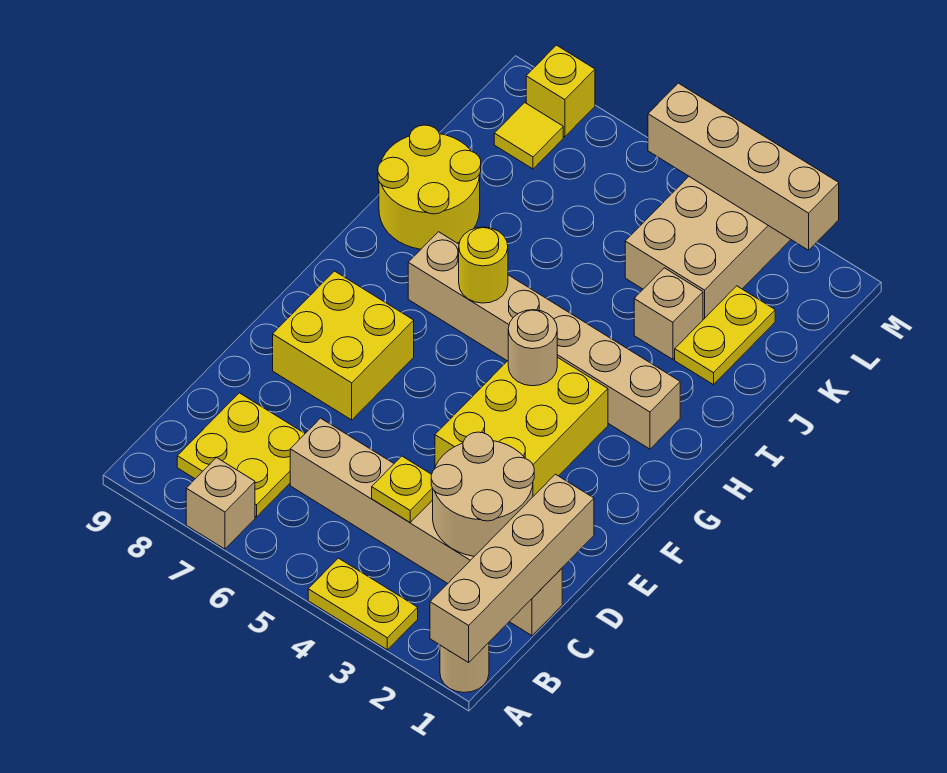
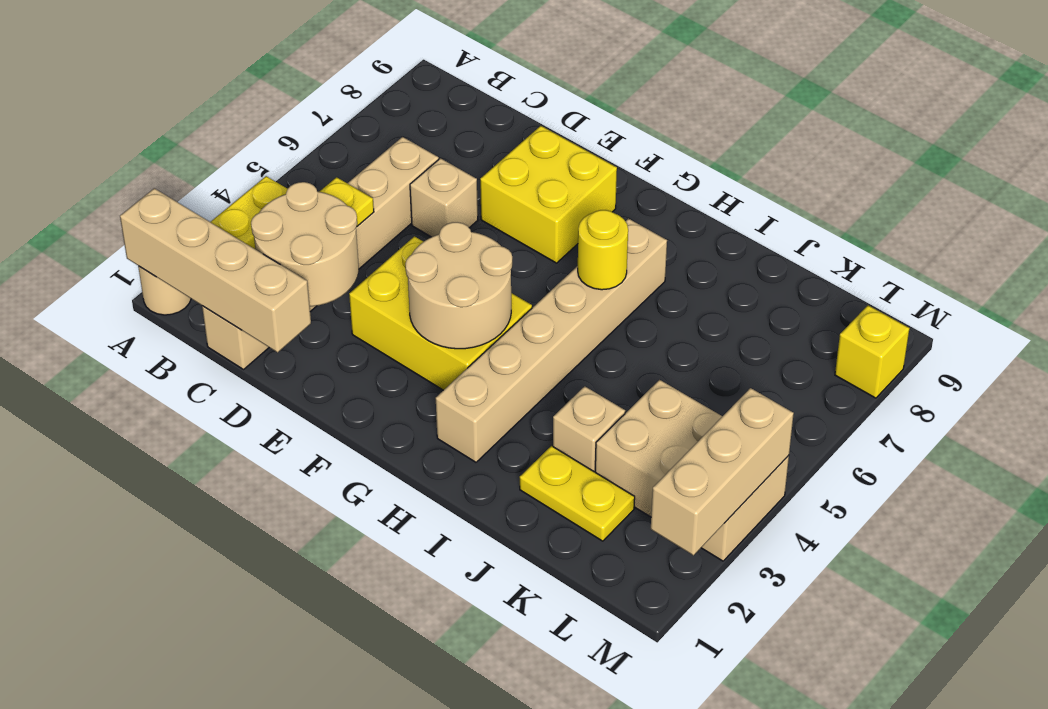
tan 1x1 brick [186,457,255,549] -> tan 1x1 brick moved to [410,158,478,237]
yellow 2x2 plate [177,393,305,517] -> none
tan 1x1 round brick [508,310,557,386] -> tan 2x2 round brick [406,222,512,349]
yellow 2x2 round brick [378,125,481,249] -> none
yellow 1x1 tile [494,103,563,169] -> none
tan 1x4 brick [648,83,839,250] -> tan 1x3 brick [651,388,794,555]

